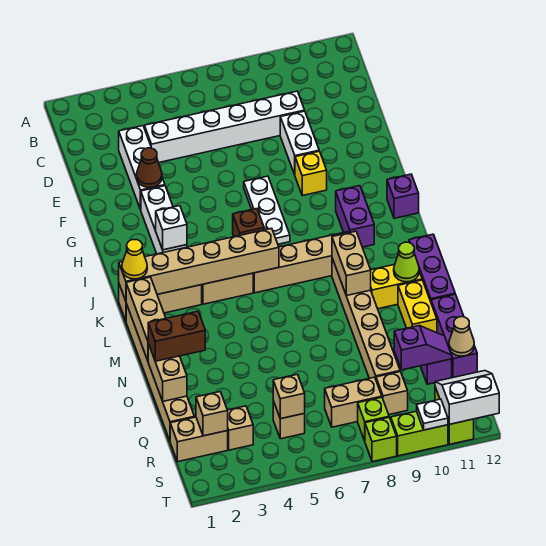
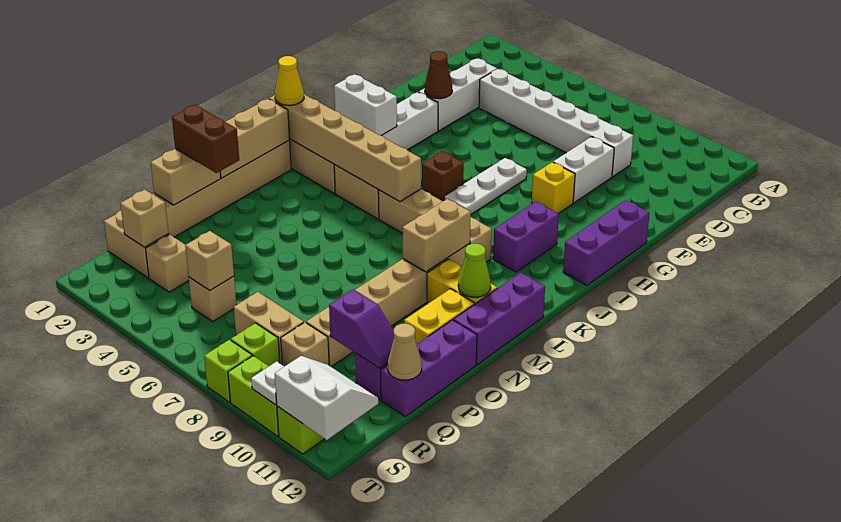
white 1x1 brick [156,206,187,250] -> white 1x2 brick [334,74,397,136]
purple 1x1 brick [387,174,419,218] -> purple 1x3 brick [563,200,650,285]

